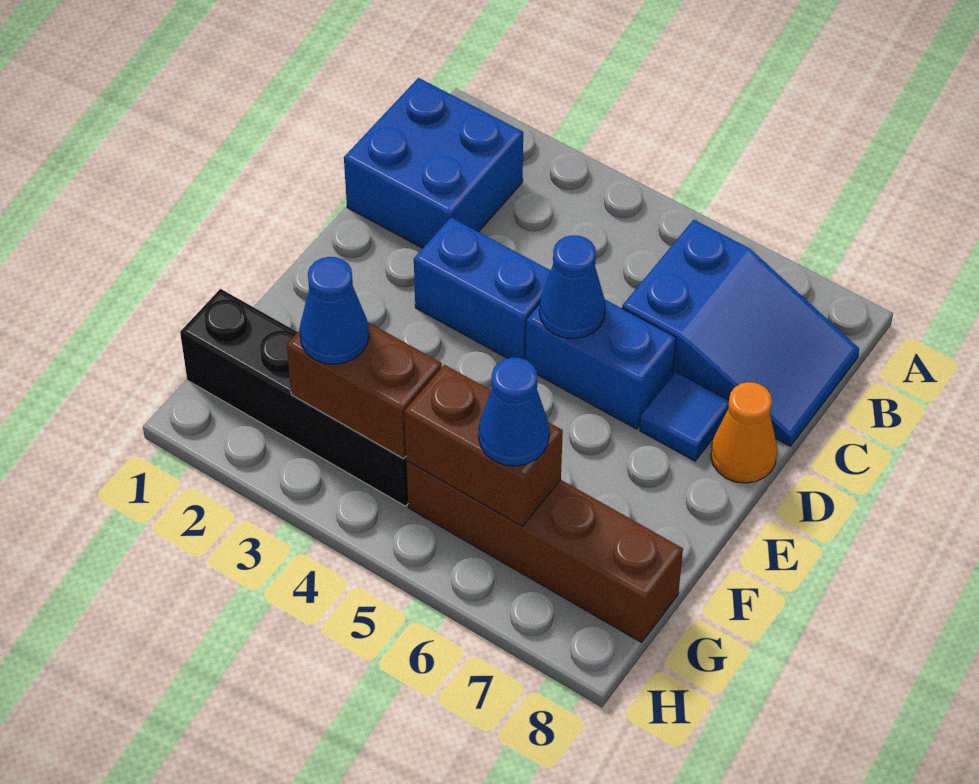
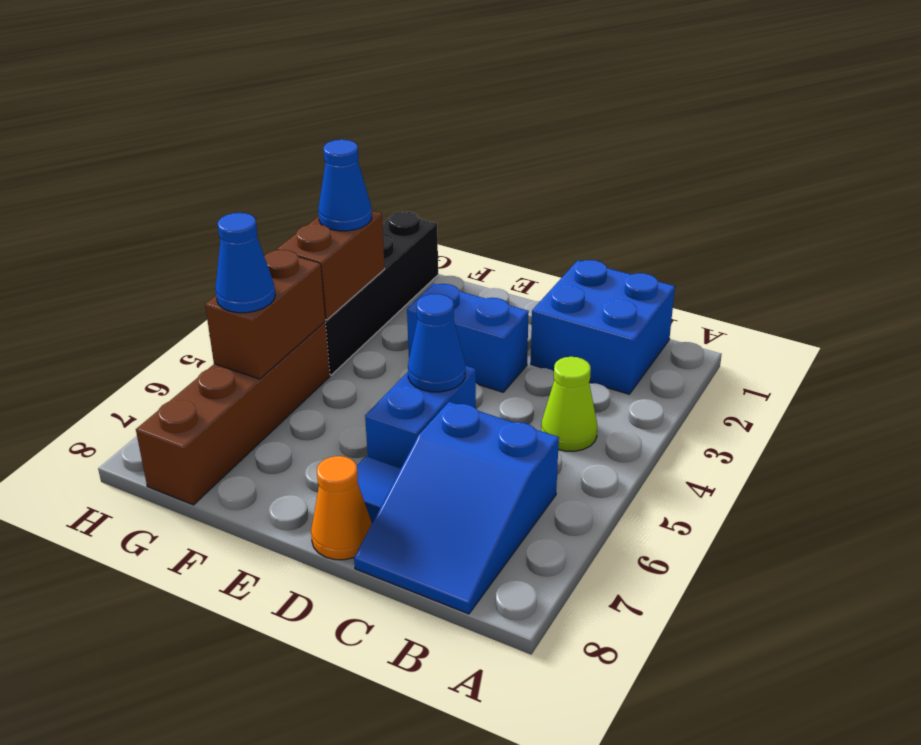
none -> lime 1x1 cone [541,357,597,451]
blue 1x2 brick [414,217,551,360] -> blue 1x2 brick turned to [407,284,529,392]

